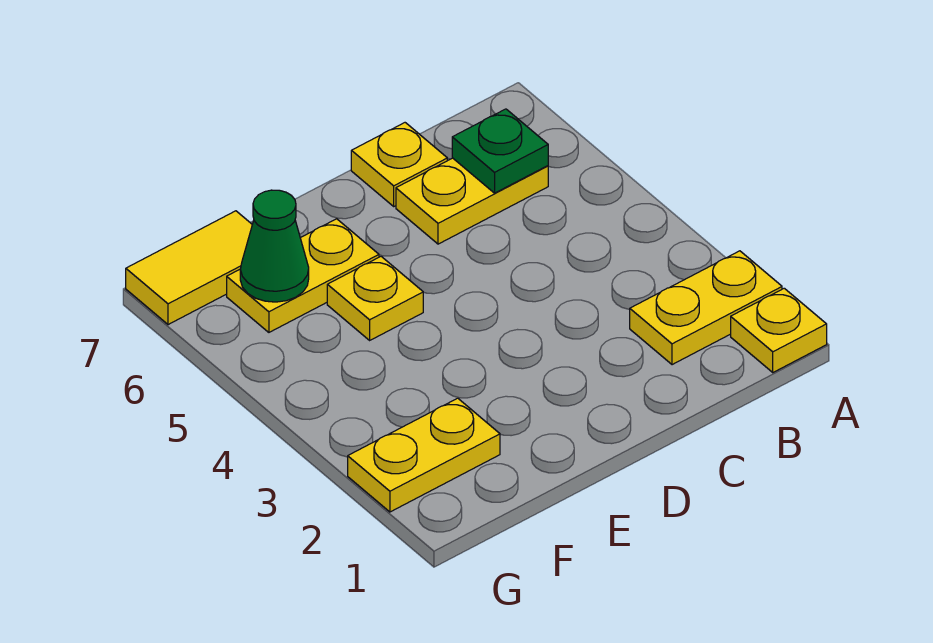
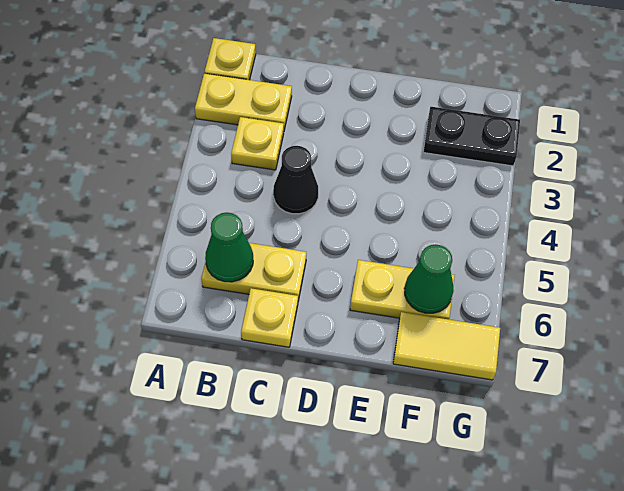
green 1x1 plate [452,109,548,193] -> green 1x1 cone [205,212,253,282]
none -> black 1x1 cone [273,146,318,214]
yellow 1x1 plate [327,257,423,340] -> yellow 1x1 plate moved to [231,117,284,170]
yellow 1x2 plate [348,398,500,512] -> black 1x2 plate [423,107,520,166]

